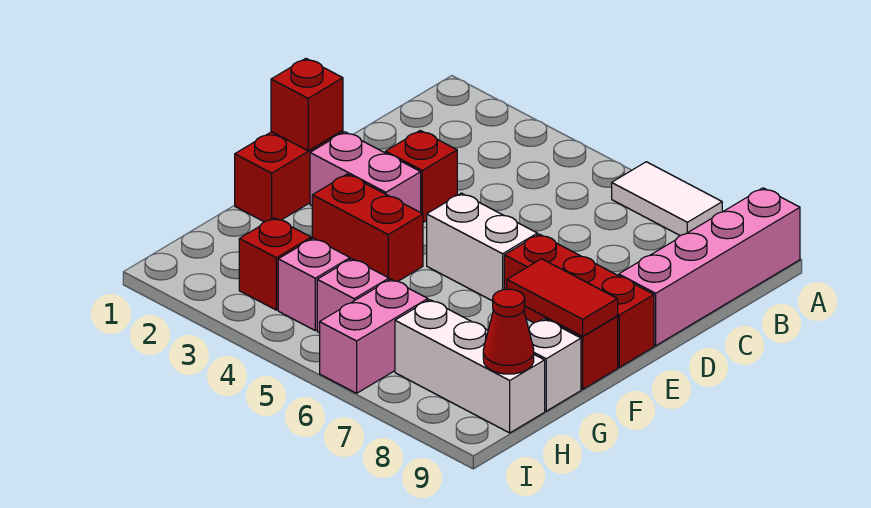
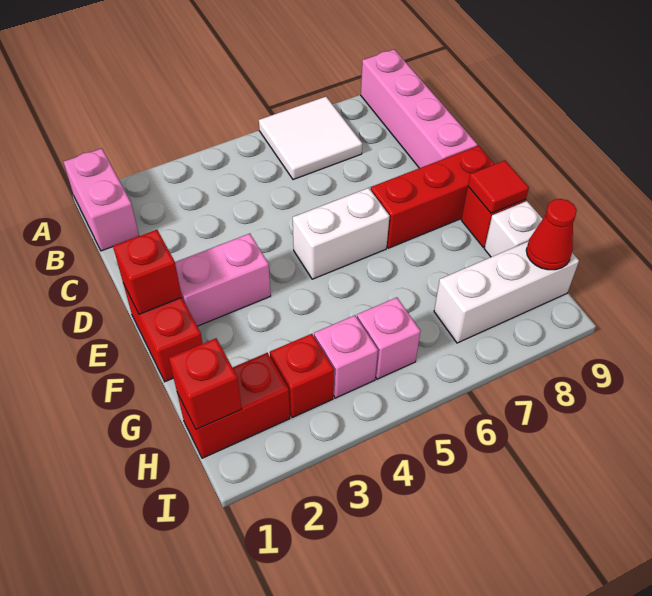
white 1x2 tile [612,162,722,236] -> white 2x2 tile [259,97,362,180]
red 1x1 brick [385,131,457,222] -> red 1x1 brick moved to [169,338,242,429]
red 1x2 brick [312,174,423,281] -> red 1x2 brick moved to [177,353,290,458]
red 1x2 tile [507,259,618,336] -> red 1x1 tile [468,161,529,213]
pink 1x2 brick [320,279,428,393] -> pink 1x2 brick moved to [64,148,139,251]

